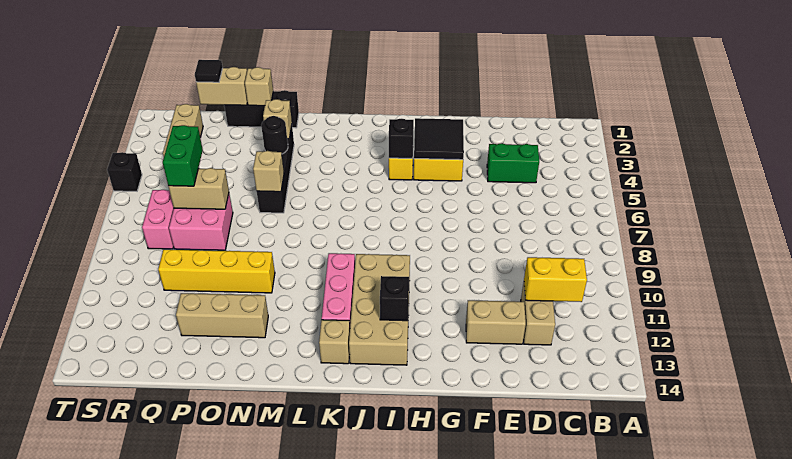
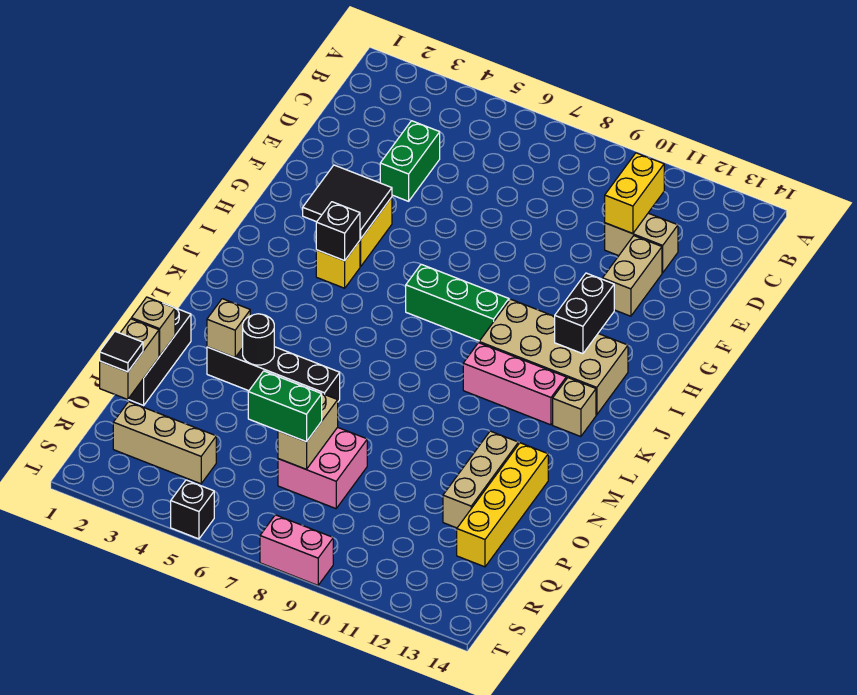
none -> green 1x3 brick [406,264,509,341]
black 1x1 brick [380,276,409,321] -> black 1x2 brick [555,273,614,354]
tan 1x1 brick [253,151,284,192] -> none
yellow 1x4 brick [158,249,275,293] -> yellow 1x4 brick moved to [457,443,548,567]
pink 1x2 brick [142,190,174,249] -> pink 1x2 brick moved to [260,515,333,585]

